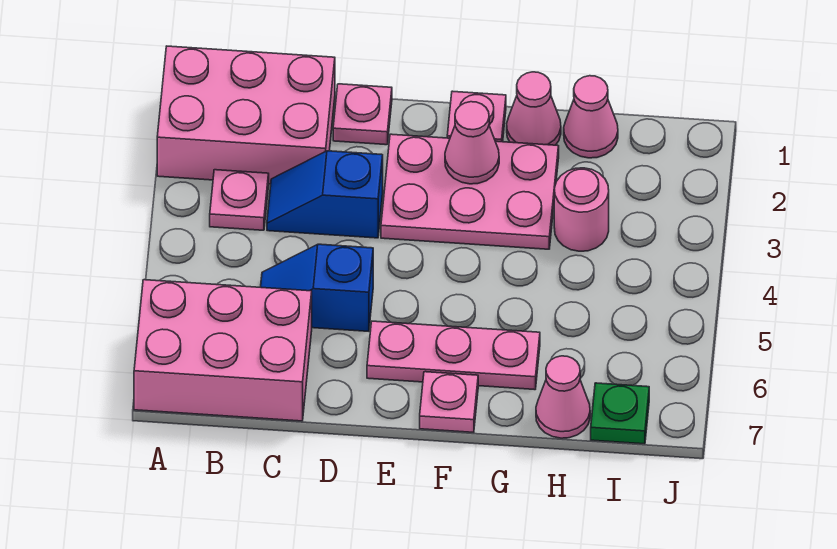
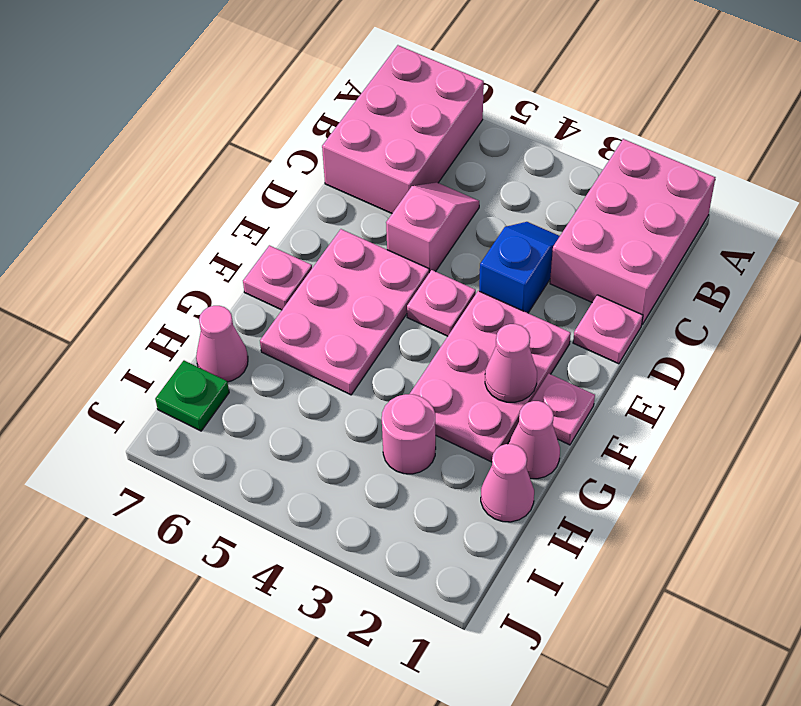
pink 1x1 plate [210,170,269,230] -> pink 1x1 plate moved to [407,270,476,336]
blue 1x2 slope [261,244,373,331] -> pink 1x2 slope [386,182,479,273]
pink 1x3 plate [367,321,540,390] -> pink 2x3 plate [260,229,429,395]

